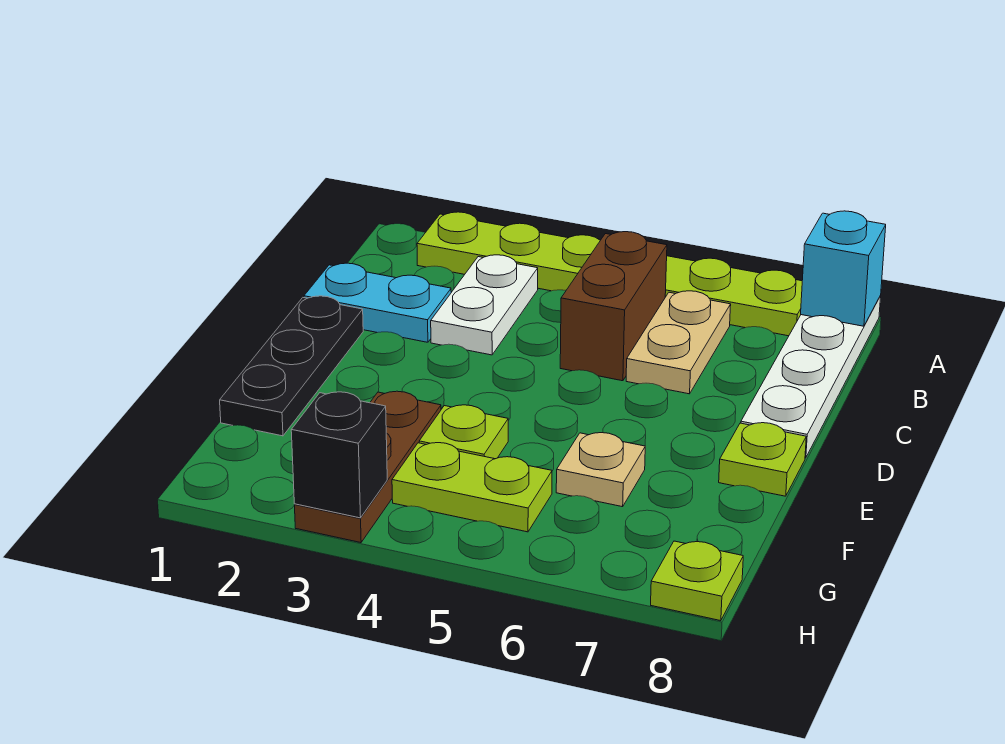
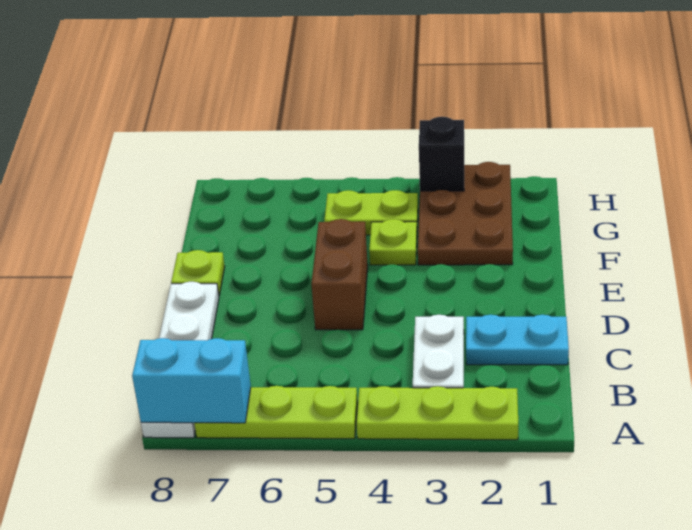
cyan 1x1 brick [801,211,886,326] -> cyan 1x2 brick [132,338,251,423]
brown 1x2 brick [560,232,667,381] -> brown 1x2 brick moved to [311,219,368,330]
tan 1x2 plate [626,291,731,394] -> none
black 1x3 plate [220,296,363,436] -> none
brown 1x3 plate [294,391,441,543] -> brown 2x3 plate [418,162,513,265]
tan 1x1 plate [556,433,645,507] -> none
lime 1x1 plate [651,541,743,621] -> none

